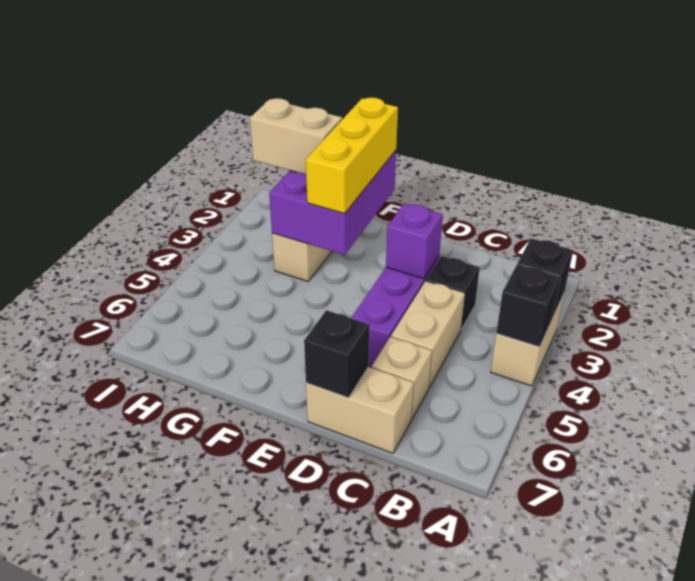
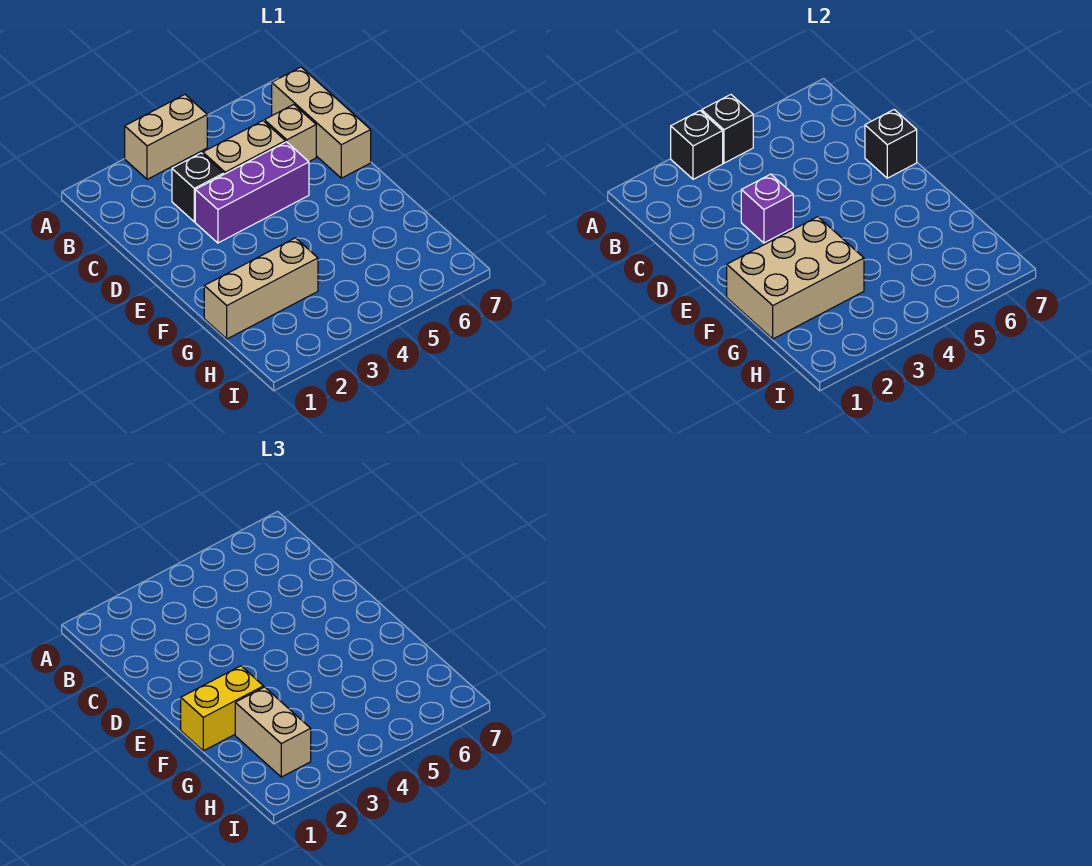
tan 1x2 brick [306,367,414,453] -> tan 1x3 brick [272,67,371,178]
purple 2x3 brick [269,150,396,255] -> tan 2x3 brick [727,217,864,339]
yellow 1x3 brick [306,98,398,213] -> yellow 1x2 brick [181,666,263,751]

